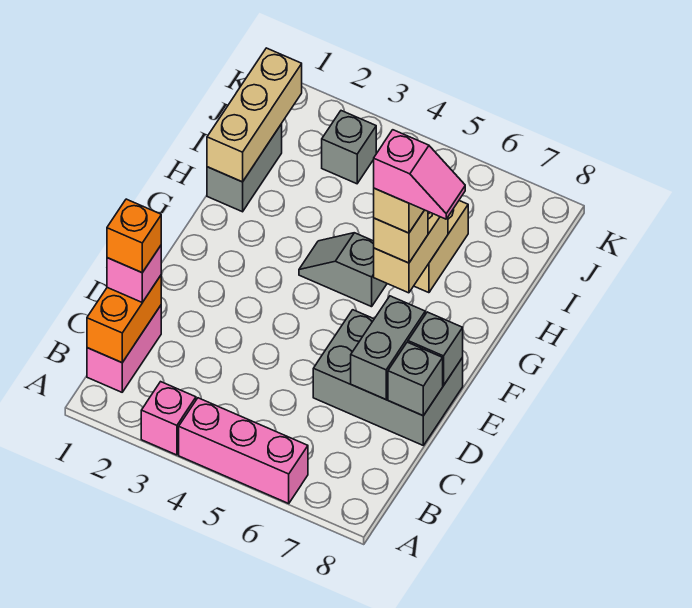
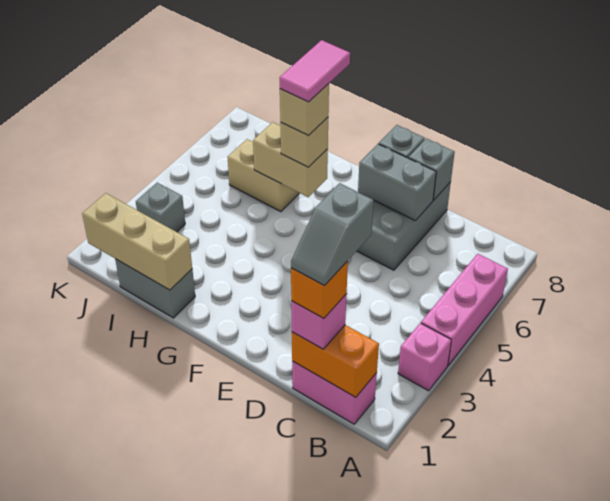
grey 1x2 slope [299,233,387,307] -> grey 1x2 slope moved to [291,183,374,286]
pink 1x2 slope [374,130,465,219] -> pink 1x2 tile [279,40,350,102]

